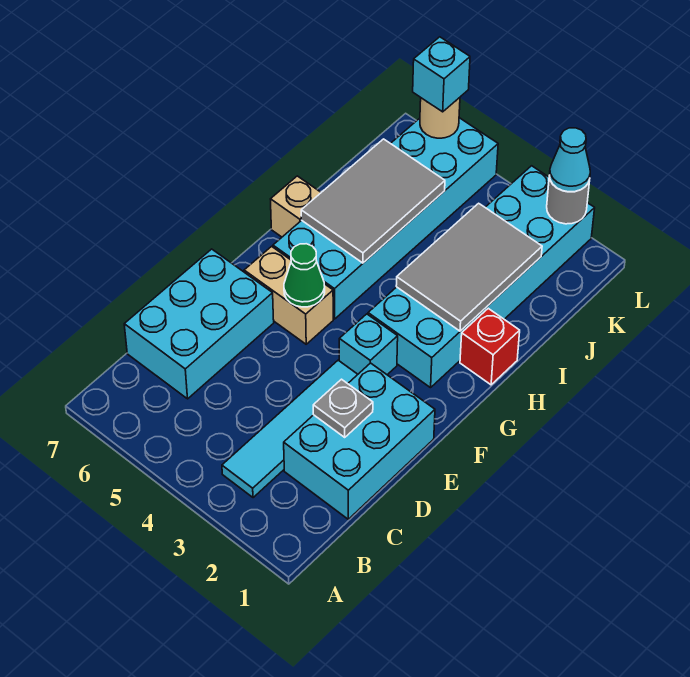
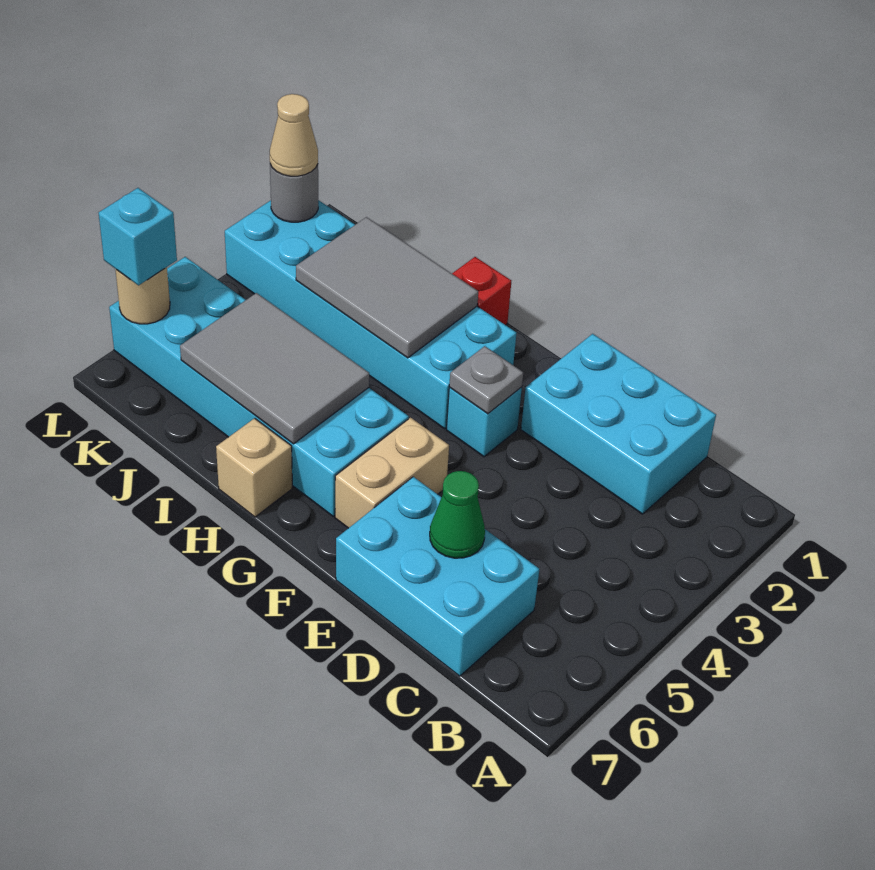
cyan 1x4 tile [222,360,358,498] -> none
grey 1x1 plate [313,379,373,437] -> grey 1x1 plate moved to [449,346,523,414]
green 1x1 cone [284,244,325,307] -> green 1x1 cone moved to [430,471,485,558]
cyan 1x1 cone [549,128,590,192] -> tan 1x1 cone [270,94,318,176]

